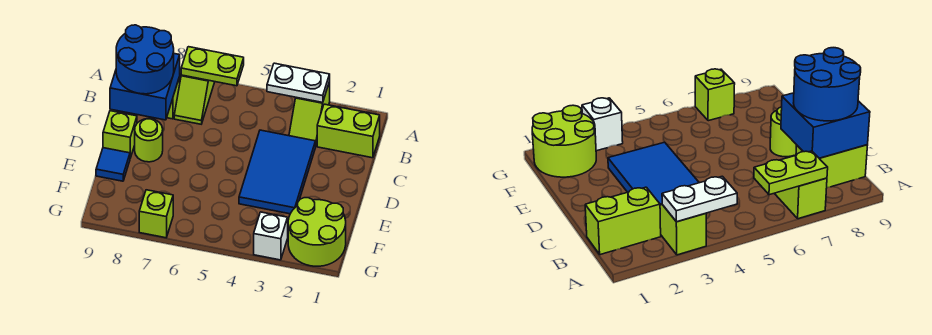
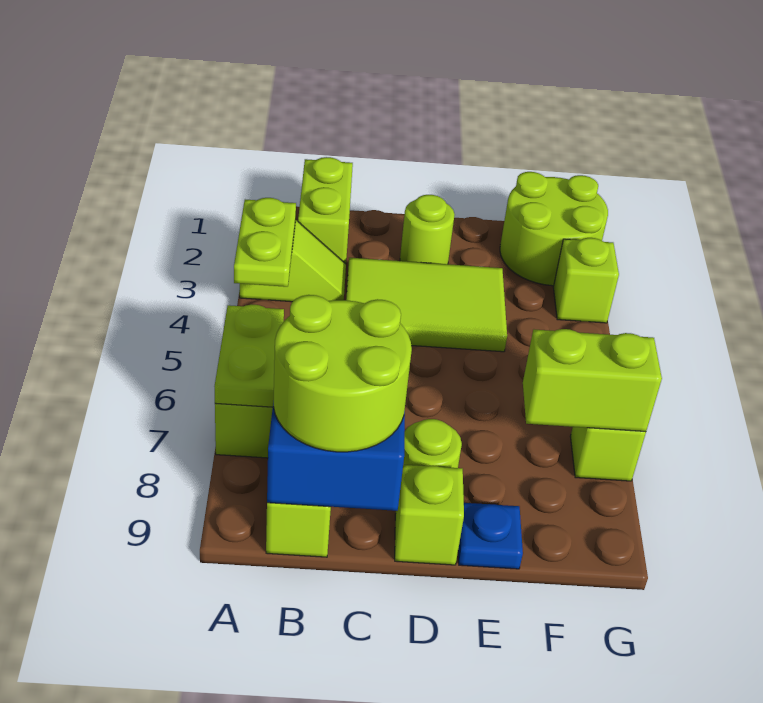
white 1x2 plate [267,63,330,103] -> lime 1x2 plate [234,198,296,287]
blue 2x2 round brick [116,25,174,94] -> lime 2x2 round brick [274,295,412,452]
blue 2x3 tile [239,130,316,214] -> lime 2x3 tile [346,258,507,352]
none -> lime 1x1 round brick [400,195,455,264]
blue 1x1 tile [96,148,130,181] -> blue 1x1 plate [458,503,523,569]
none -> lime 1x2 brick [523,329,662,432]
white 1x1 brick [254,212,288,260] -> lime 1x1 brick [553,238,619,323]

